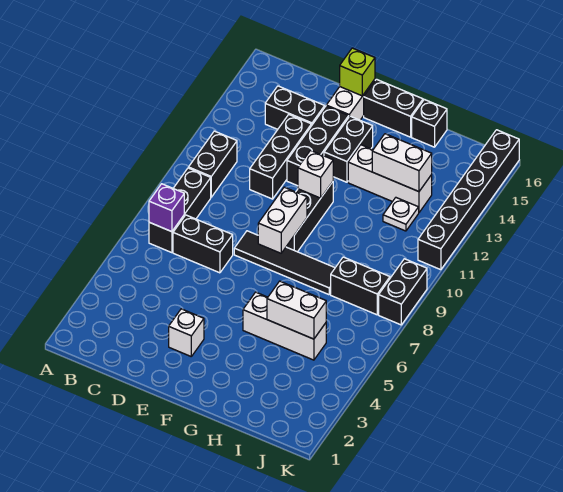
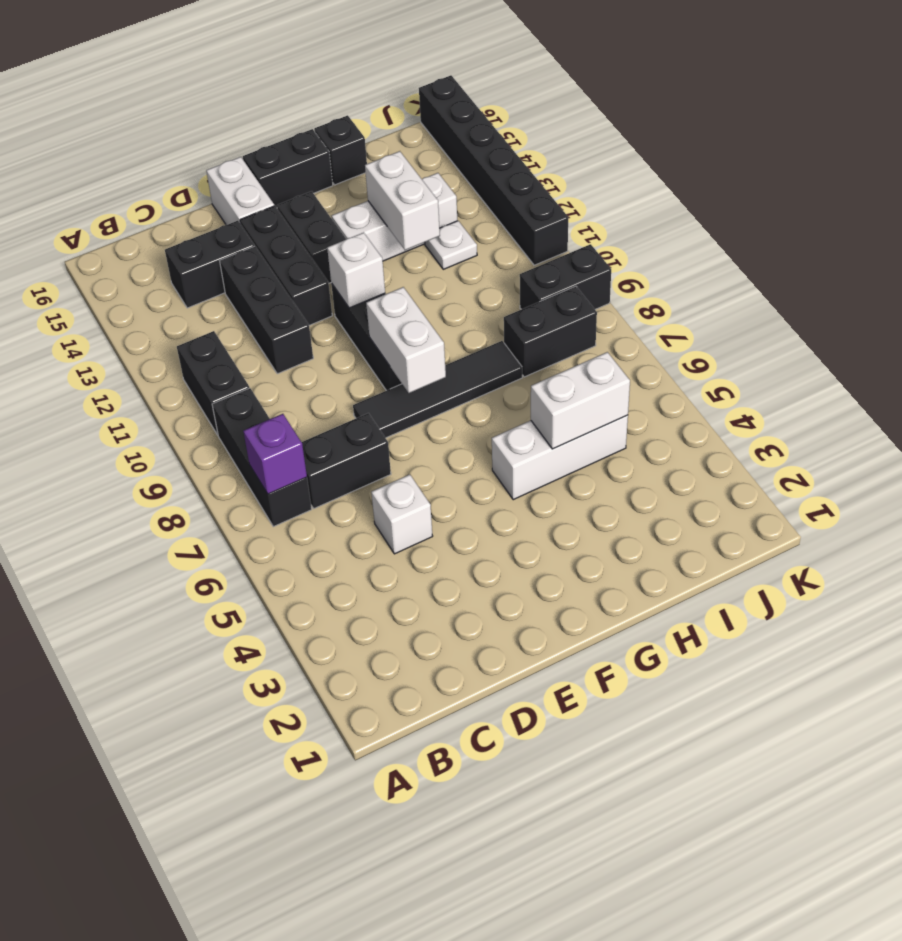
white 1x1 brick [169,309,204,356] -> white 1x1 brick moved to [371,475,433,554]
lime 1x1 brick [340,48,375,96] -> none
white 1x2 brick [372,134,432,192] -> white 1x2 brick turned to [365,151,440,250]
black 1x2 brick [379,259,427,325] -> black 1x2 brick turned to [520,244,611,309]

